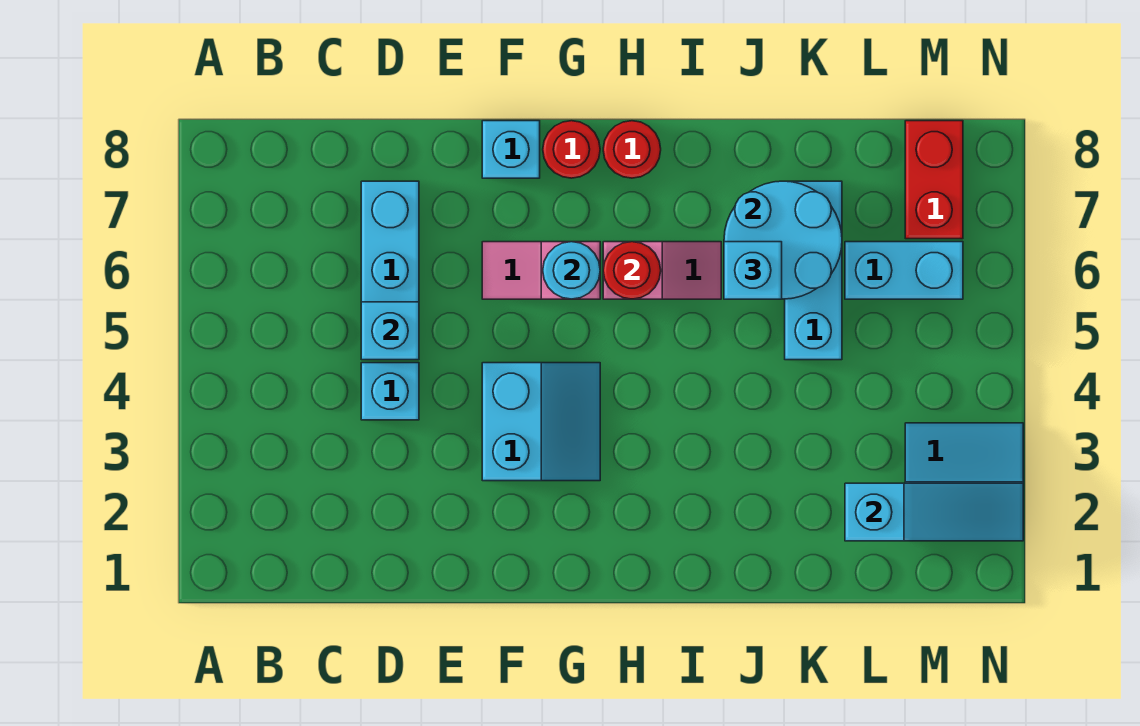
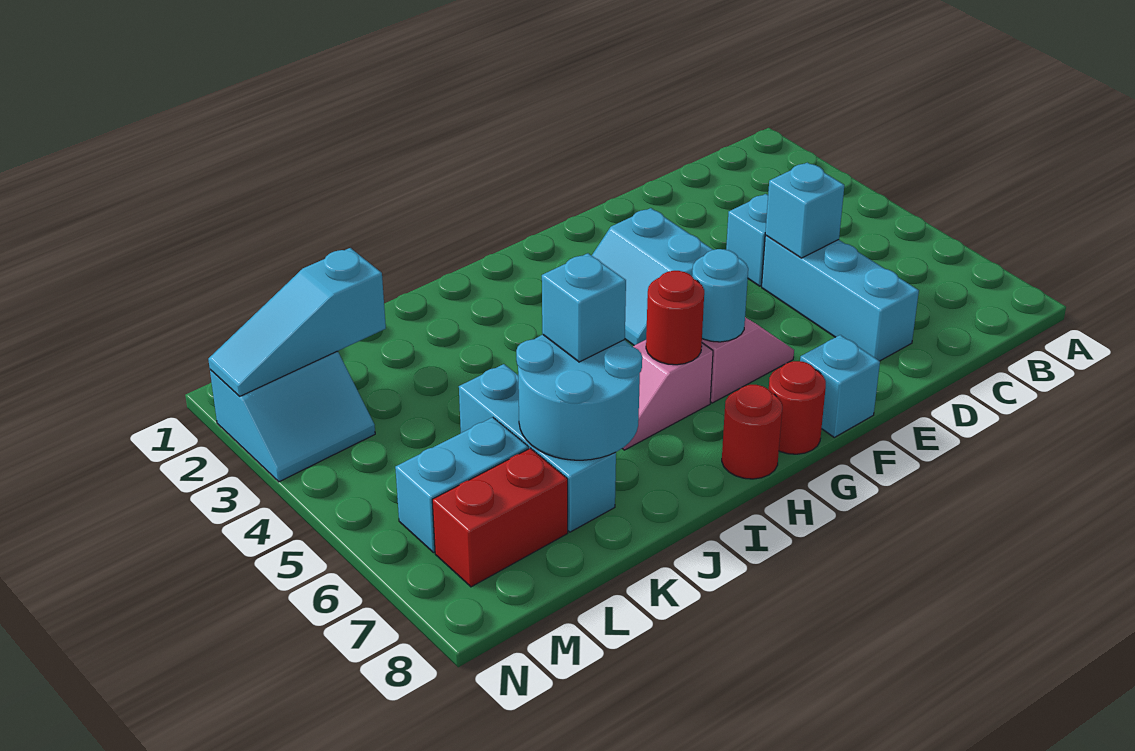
red 1x2 brick [905,121,963,239] -> red 1x2 brick turned to [432,448,568,587]

